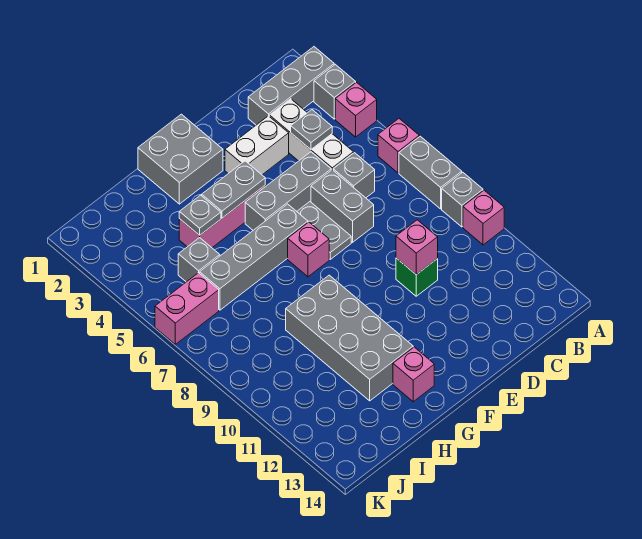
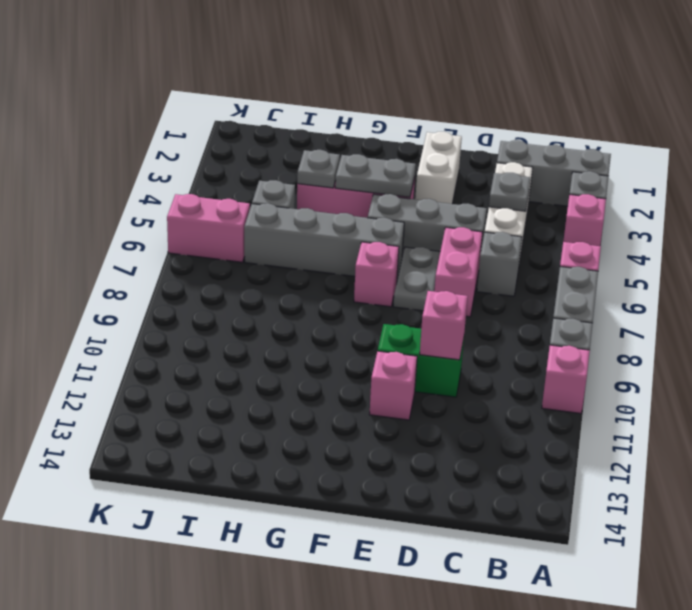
white 1x2 brick [225,116,289,175] -> white 1x2 brick turned to [415,132,462,204]
grey 1x2 brick [311,170,374,242] -> pink 1x2 brick [434,227,483,317]
green 1x1 brick [396,258,438,296] -> green 1x2 brick [378,324,464,397]
grey 2x2 brick [138,114,223,204] -> none
grey 2x4 brick [286,275,413,401] -> none
pink 1x1 brick [393,347,434,402] -> pink 1x1 brick moved to [369,351,417,420]

